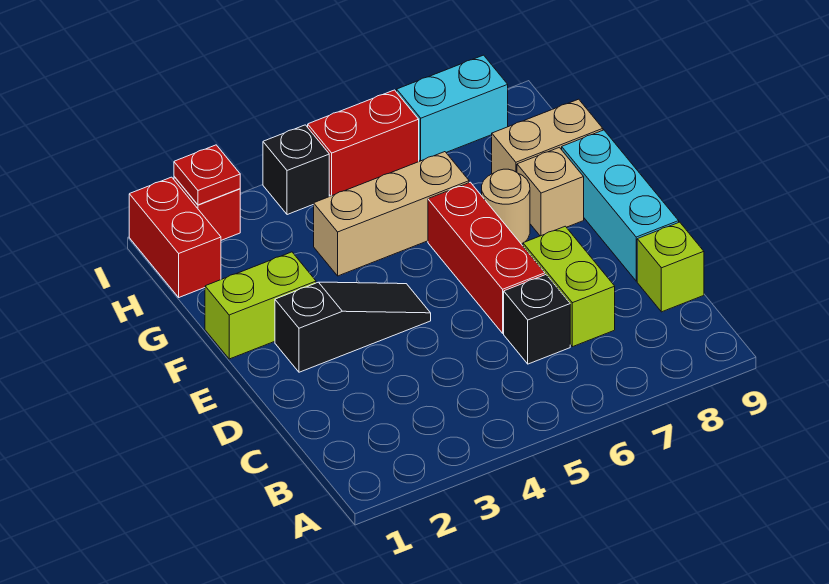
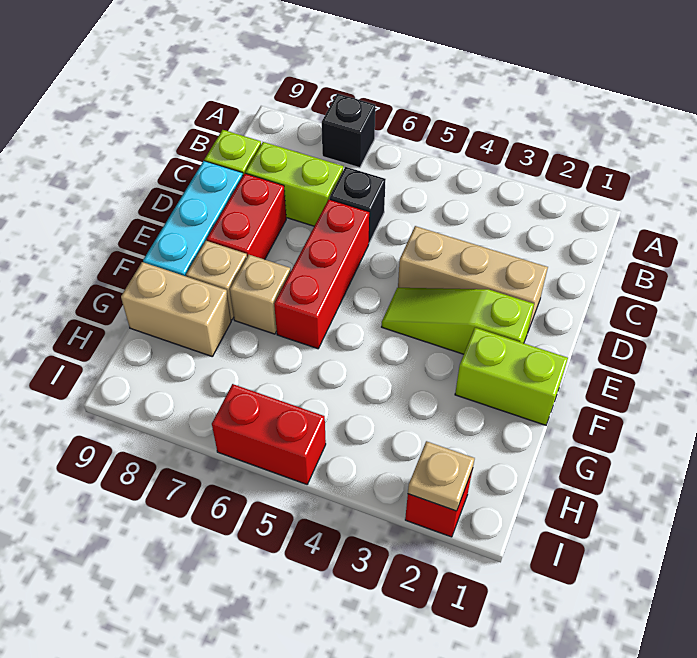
lime 1x2 brick [523,226,615,347] -> lime 1x2 brick turned to [245,142,343,226]
black 1x3 slope [275,282,431,372] -> lime 1x3 slope [382,288,534,354]
tan 1x1 round brick [482,169,530,244] -> tan 1x1 brick [230,255,291,334]
tan 1x3 brick [314,152,469,276] -> tan 1x3 brick moved to [398,226,548,330]
red 1x2 brick [129,177,221,297] -> red 1x2 brick moved to [207,174,286,260]
red 1x1 plate [174,145,240,205] -> tan 1x1 plate [408,441,475,511]
black 1x1 brick [263,125,329,215] -> black 1x1 brick moved to [322,94,375,168]
cyan 1x2 brick [397,55,508,161] -> none

